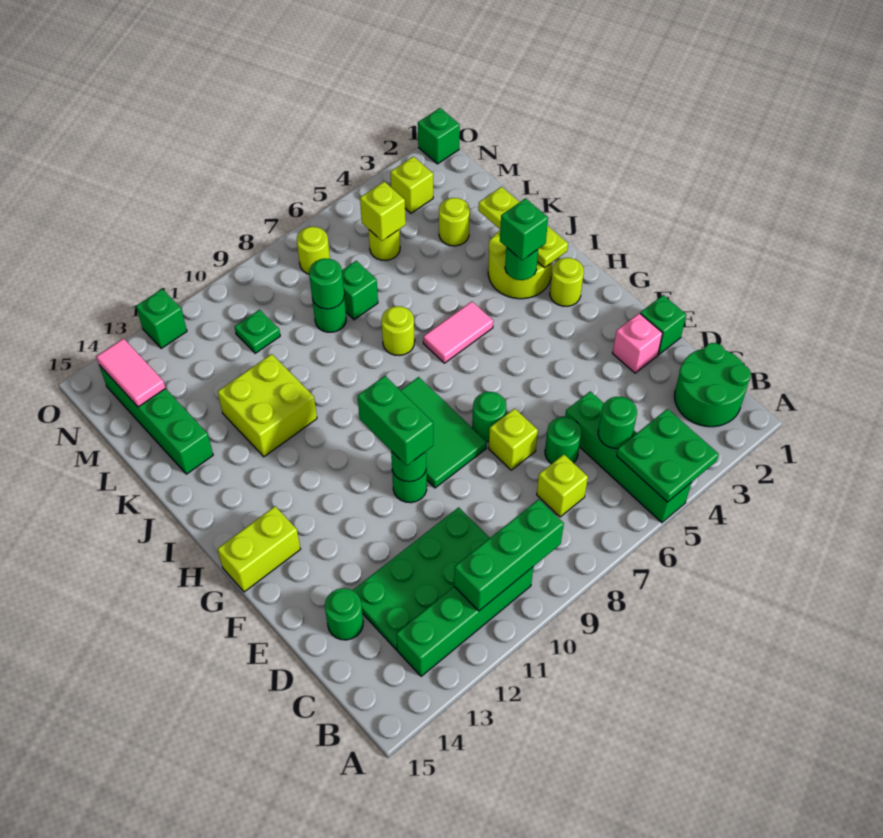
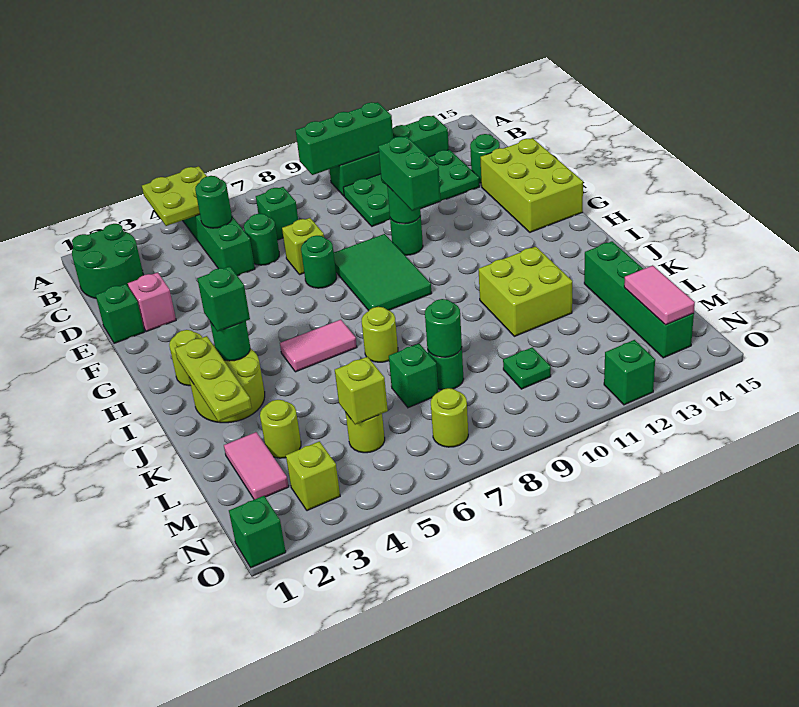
green 2x2 plate [616,409,719,502] -> lime 2x2 plate [142,166,207,226]
lime 1x1 brick [537,454,588,517] -> green 1x1 brick [256,187,298,240]
lime 1x2 brick [217,506,300,592] -> lime 2x3 brick [480,138,583,232]
none -> pink 1x2 tile [224,432,289,500]

